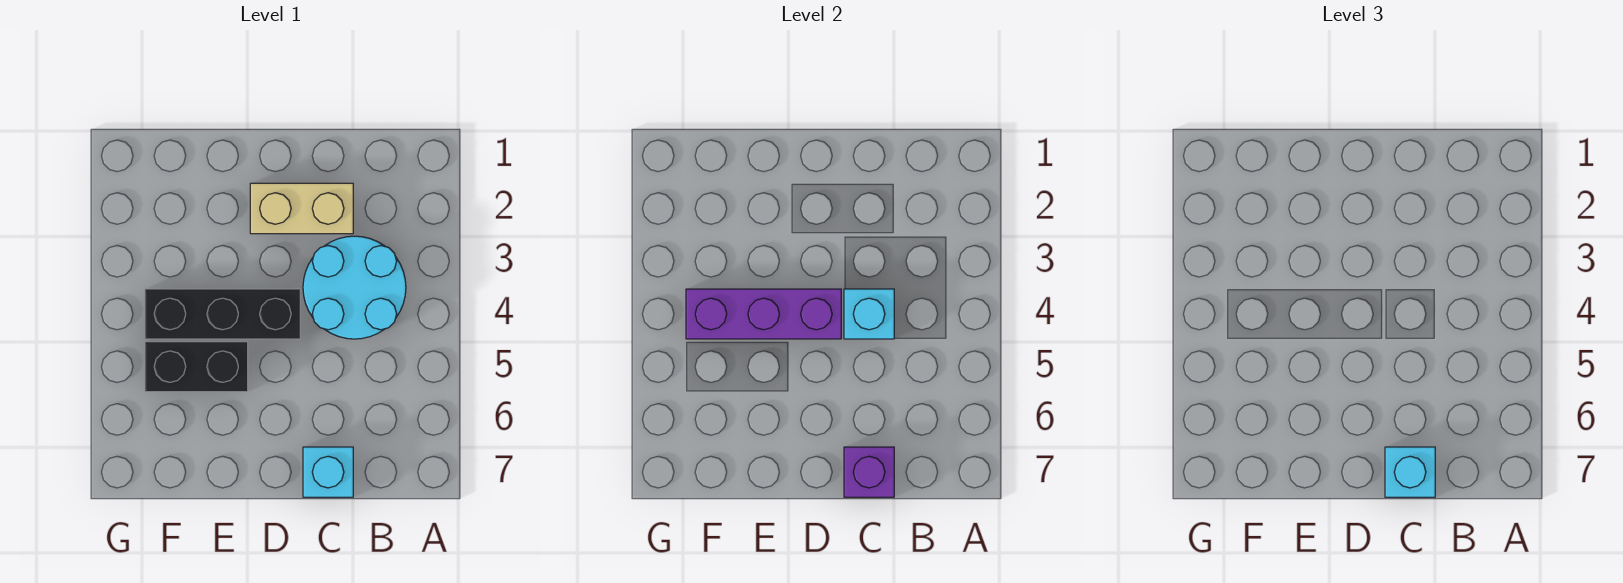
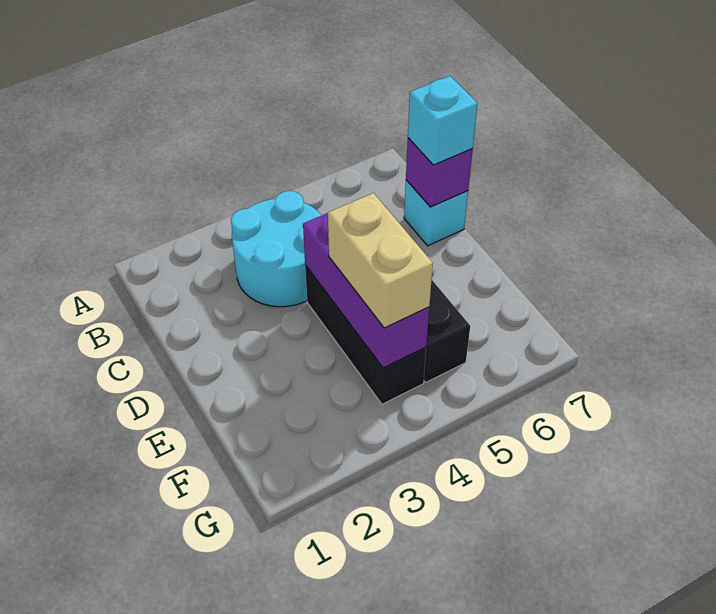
tan 1x2 brick [250,183,353,234] -> tan 1x2 brick moved to [328,193,433,328]
cyan 1x1 brick [844,289,894,339] -> none

